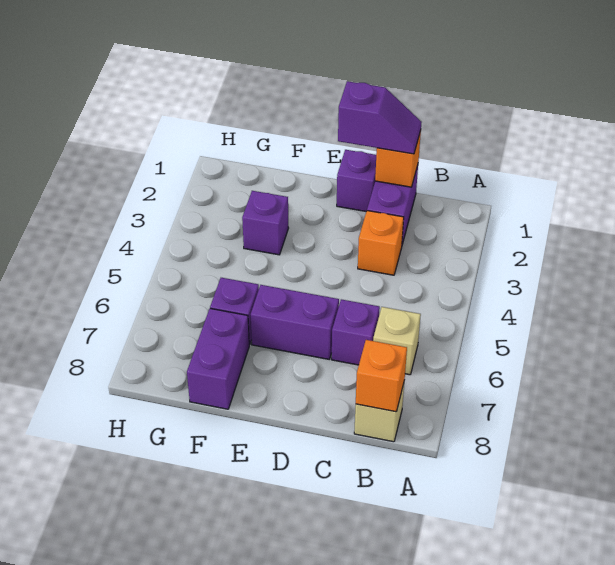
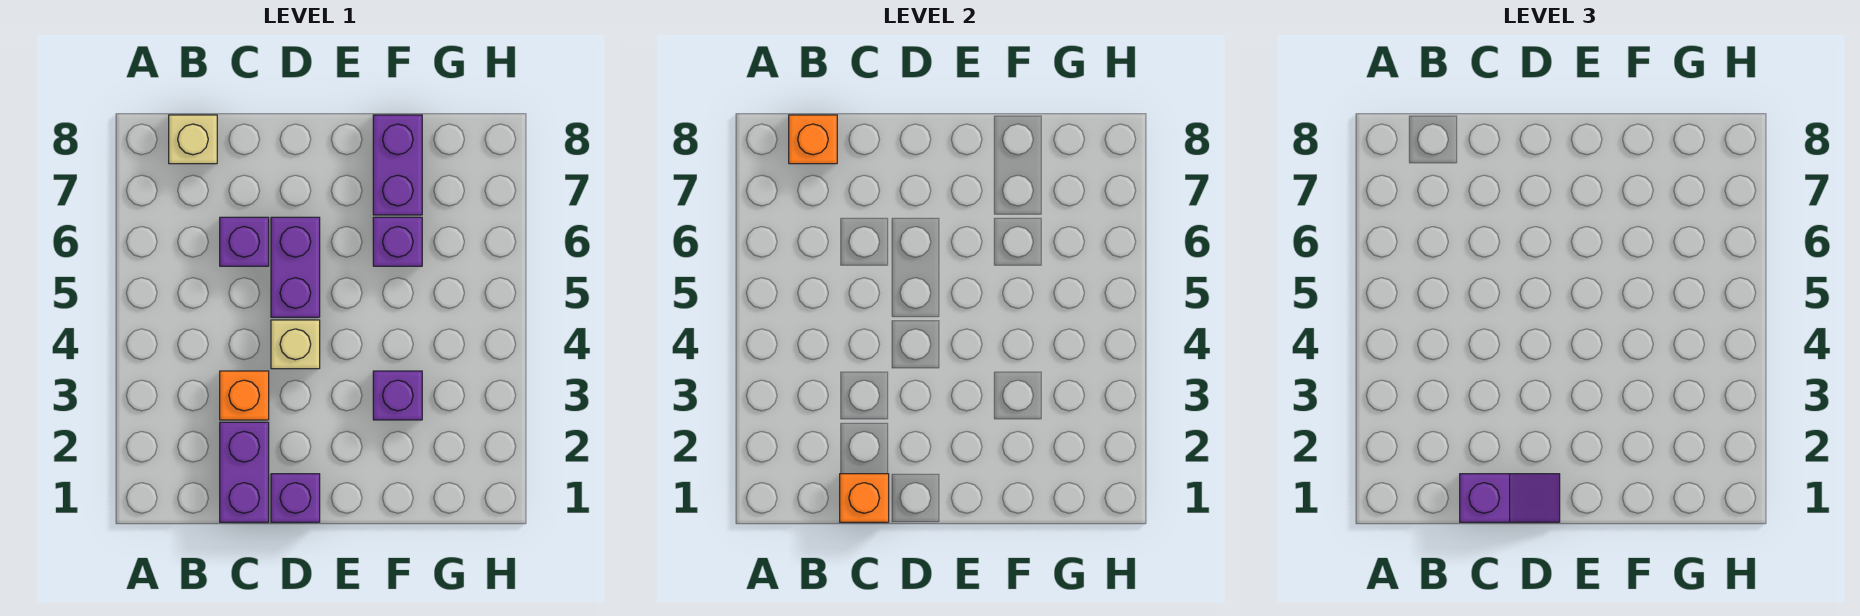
tan 1x1 brick [373,307,421,375] -> tan 1x1 brick moved to [271,320,320,369]
purple 1x2 slope [338,81,421,154] -> purple 1x2 slope turned to [1460,474,1560,522]
purple 1x2 brick [251,285,339,359] -> purple 1x2 brick turned to [271,217,320,317]

